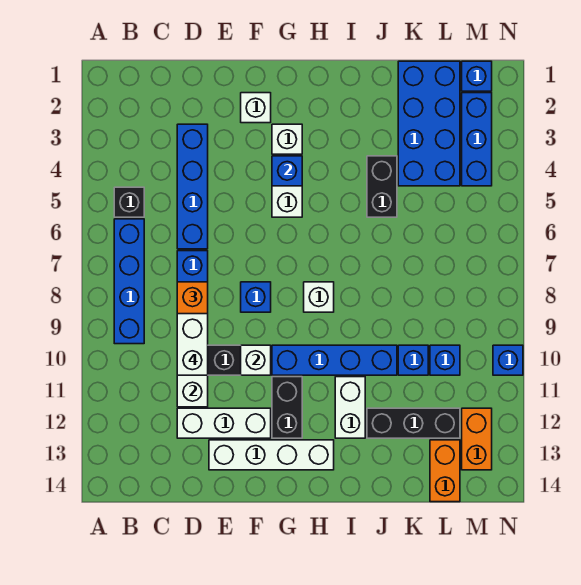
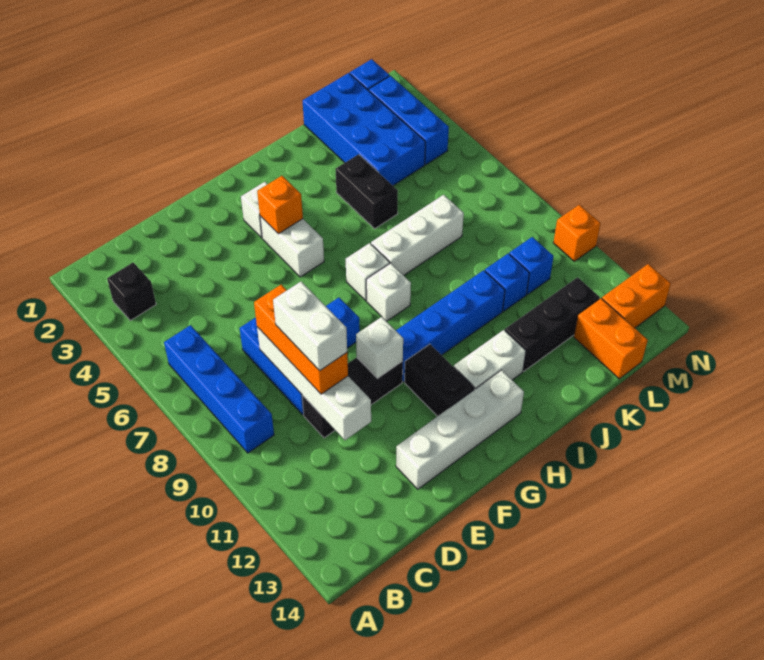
black 1x1 brick [114,187,144,217] -> black 1x1 brick moved to [107,262,156,321]
blue 1x4 brick [177,124,208,249] -> none
white 1x3 brick [177,408,271,438] -> white 1x3 brick moved to [371,195,464,275]
white 1x1 brick [241,93,271,123] -> white 1x1 brick moved to [346,243,390,301]
blue 1x1 brick [272,156,302,186] -> orange 1x1 brick [257,176,303,234]
white 1x2 brick [335,377,365,438] -> white 1x2 brick turned to [454,330,526,390]
orange 1x2 brick [462,408,492,470] -> orange 1x2 brick turned to [602,264,671,328]
blue 1x1 brick [493,345,523,375] -> orange 1x1 brick [553,205,601,261]

